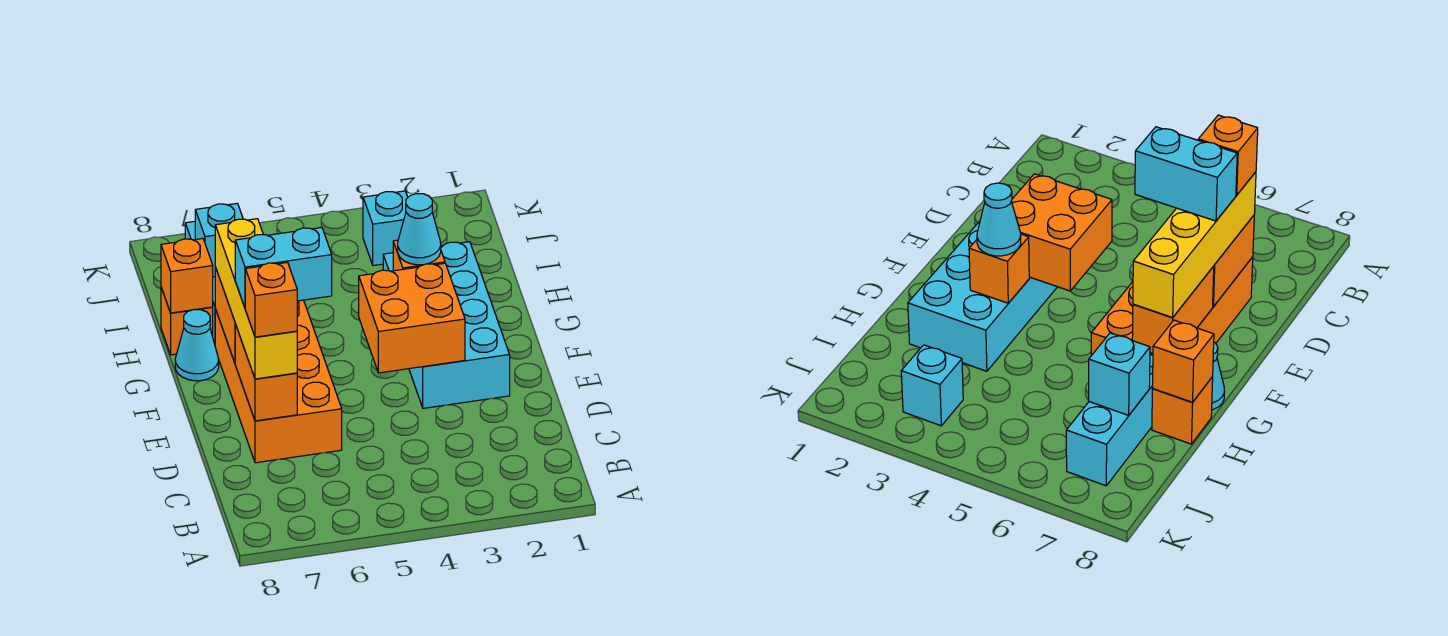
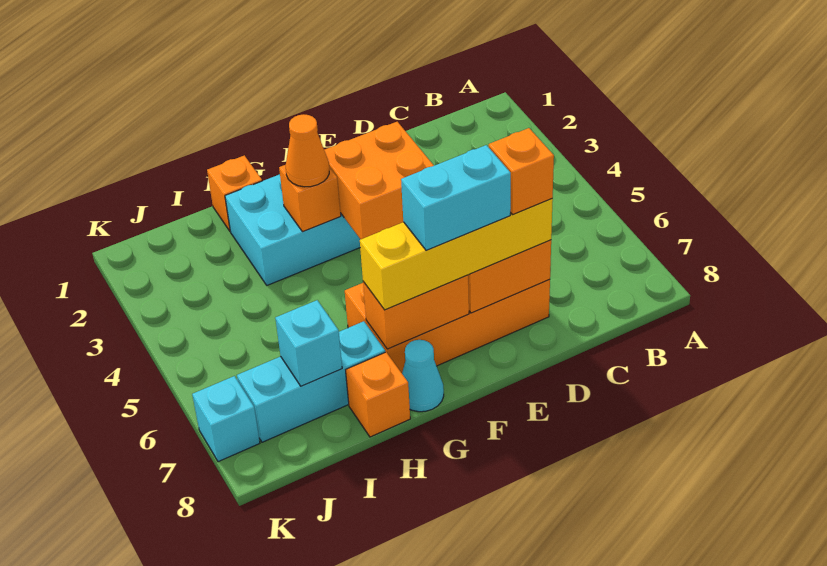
cyan 1x2 brick [235,227,332,308] -> cyan 1x2 brick turned to [401,145,511,250]
cyan 1x1 cone [398,194,441,265] -> orange 1x1 cone [286,114,329,187]
orange 1x1 brick [161,238,213,313] -> orange 1x1 brick moved to [207,155,262,231]
cyan 1x1 brick [363,191,408,266] -> cyan 1x1 brick moved to [192,376,260,462]

